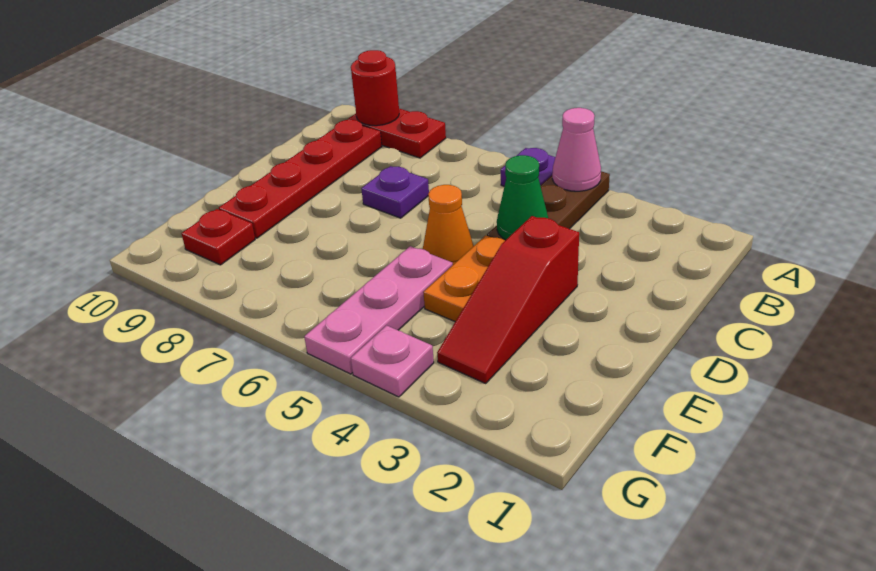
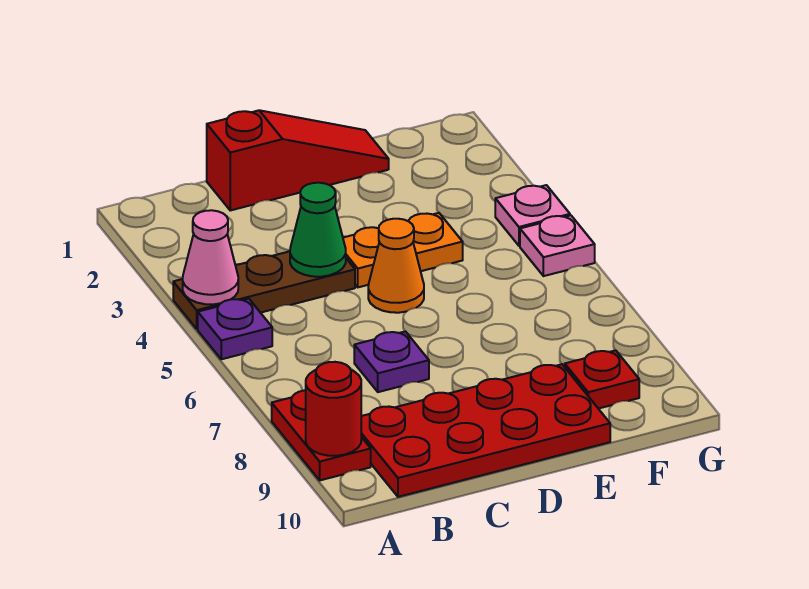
red 1x4 plate [219,120,382,238] -> red 2x4 plate [361,364,610,497]
red 1x3 slope [437,216,579,383] -> red 1x3 slope moved to [207,110,389,210]
pink 1x3 plate [304,246,453,374] -> pink 1x1 plate [520,215,595,276]

